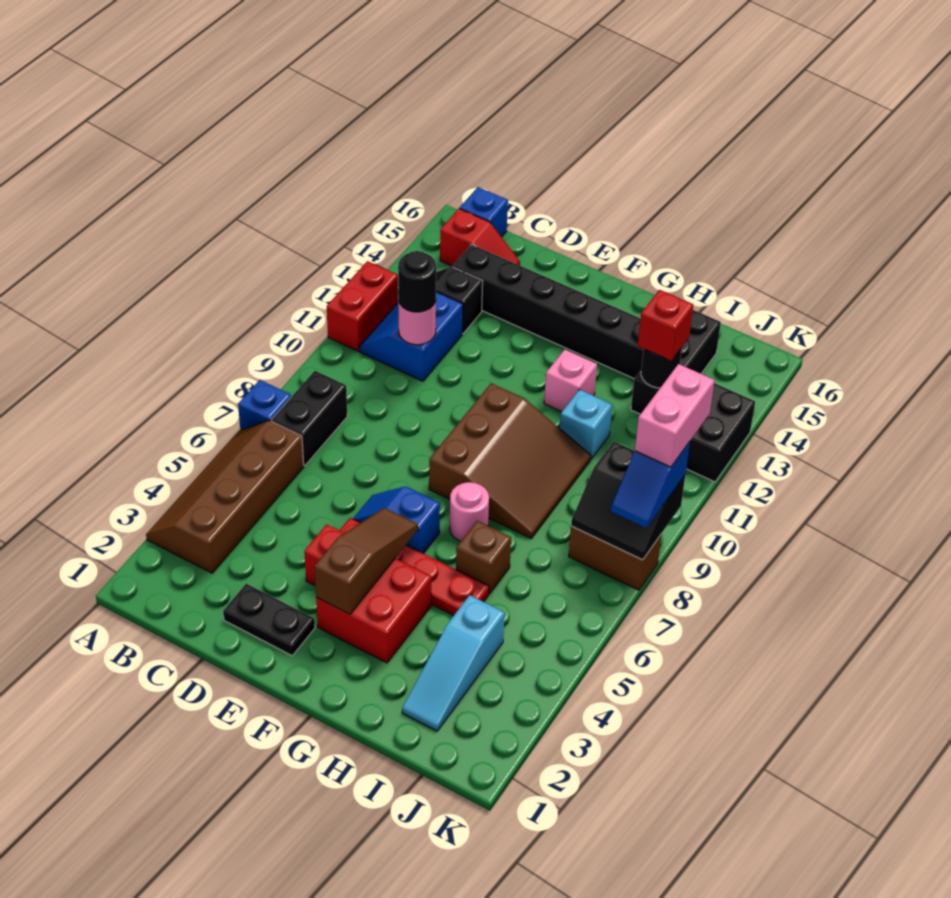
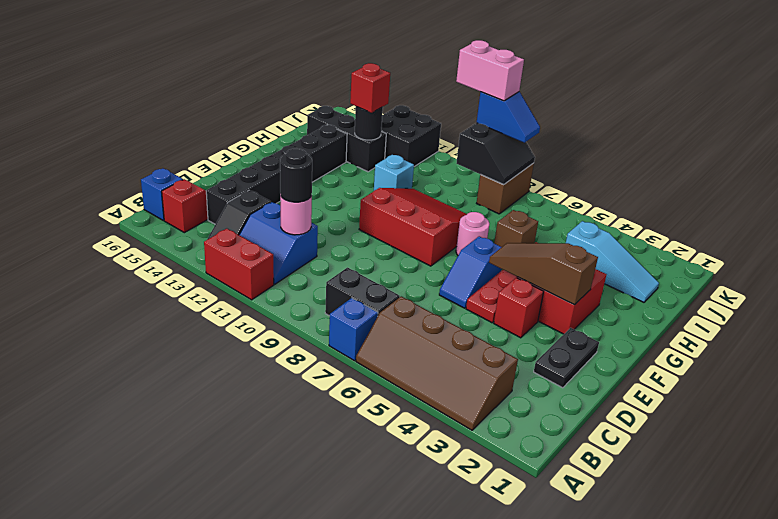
brown 3x3 slope [429,383,591,538] -> red 3x3 slope [359,188,467,266]
pink 1x1 brick [544,350,597,412] -> none

